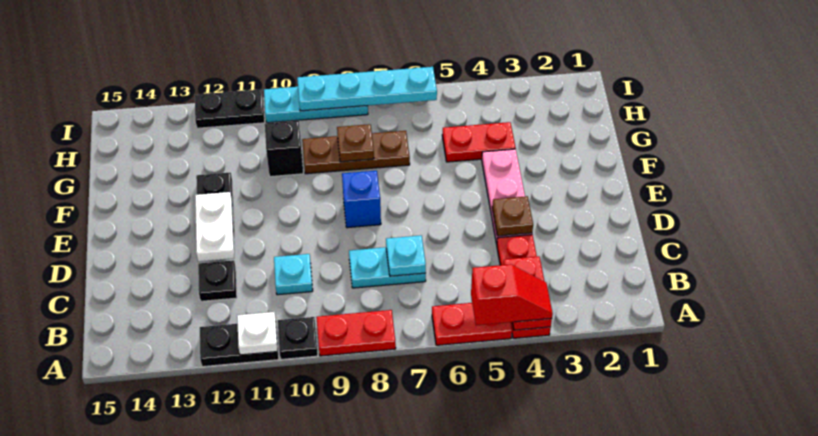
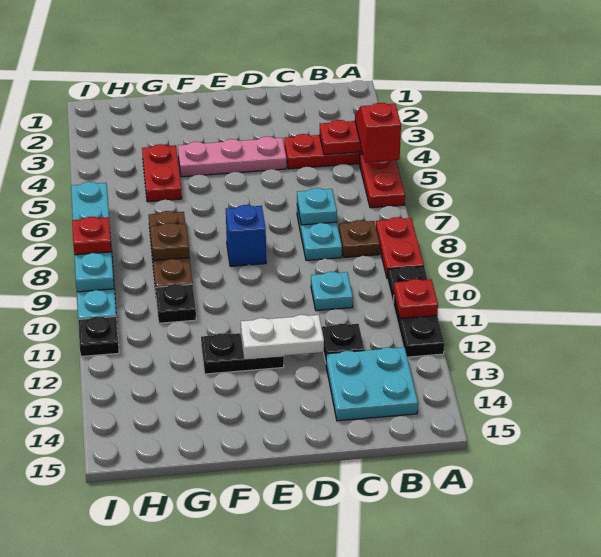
white 1x1 plate [237,312,278,355] -> red 1x1 plate [394,279,438,319]
none -> cyan 2x2 plate [326,347,418,421]
brown 1x1 plate [492,196,533,236] -> brown 1x1 plate moved to [339,220,380,258]
black 1x1 brick [265,121,303,177] -> black 1x1 plate [156,284,196,323]
none -> red 1x1 plate [72,217,112,255]
black 1x2 plate [195,90,265,128] -> black 1x1 plate [78,316,119,356]

